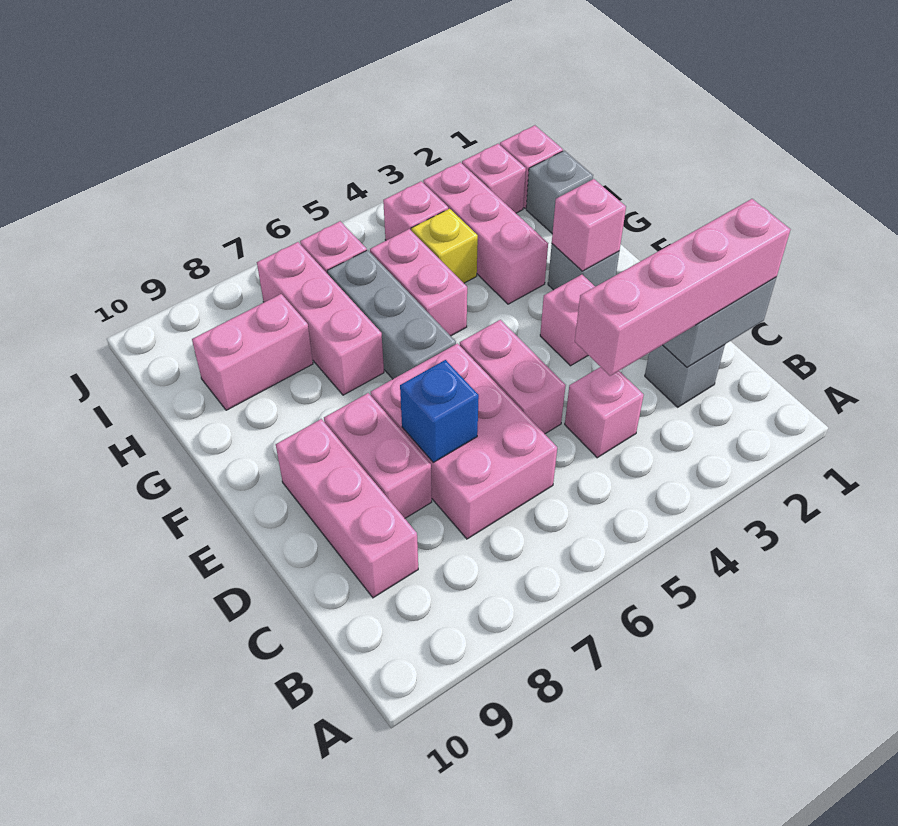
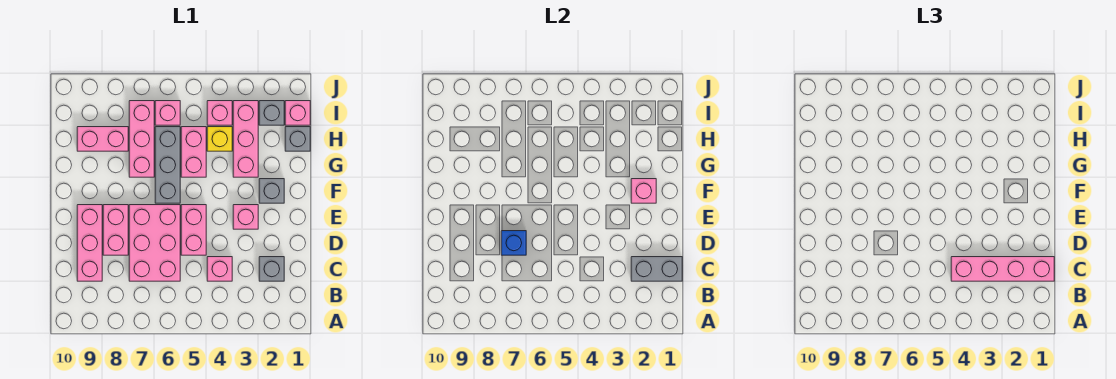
pink 1x1 brick [462,144,526,213] -> grey 1x1 brick [259,101,284,125]

